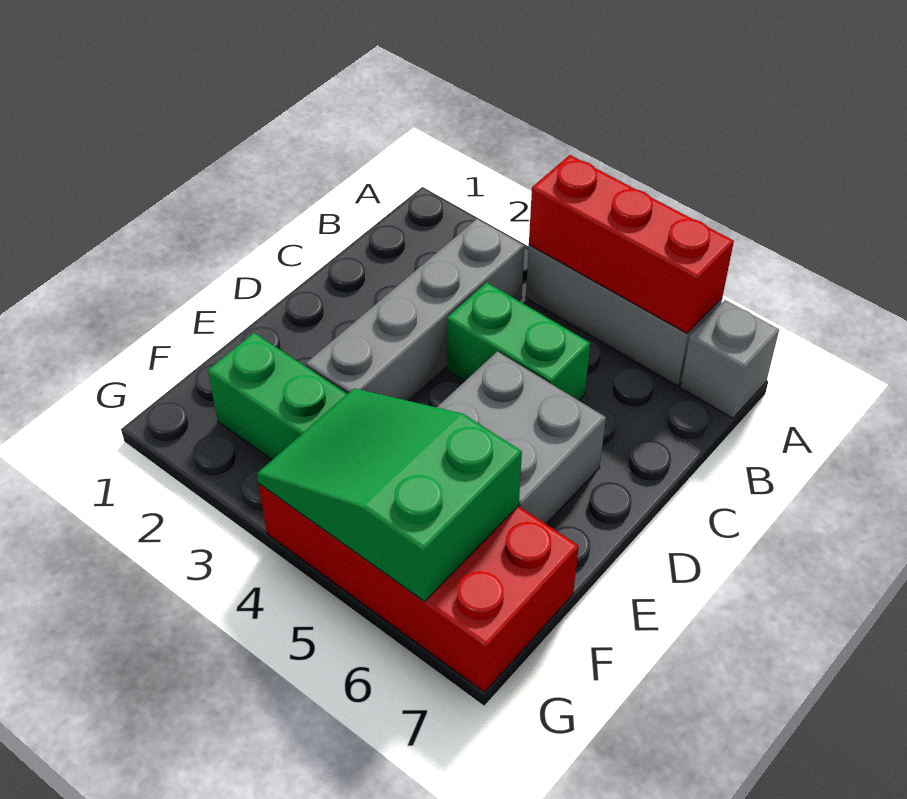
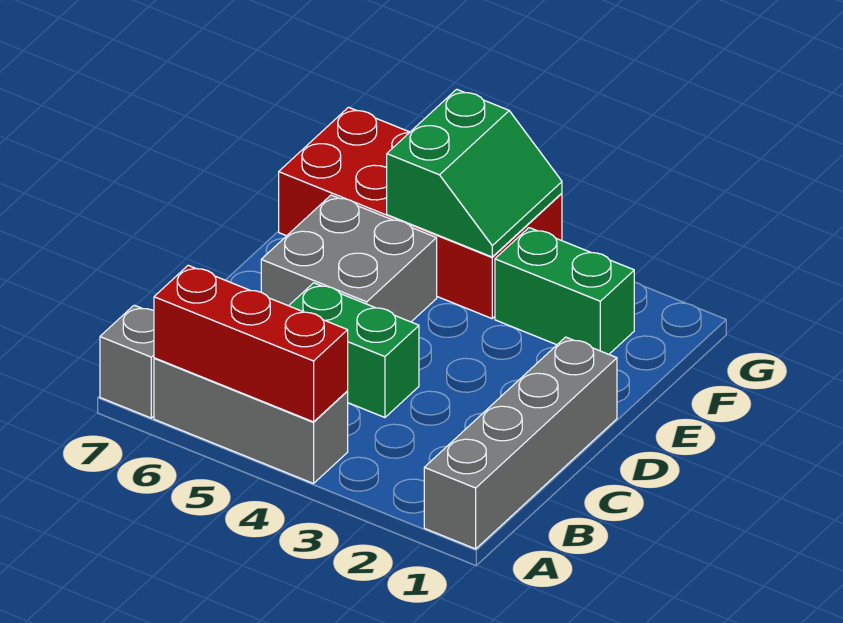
grey 1x4 brick [306,219,524,401] -> grey 1x4 brick moved to [424,337,617,549]
green 2x3 slope [257,388,522,601] -> green 2x2 slope [387,89,562,257]

